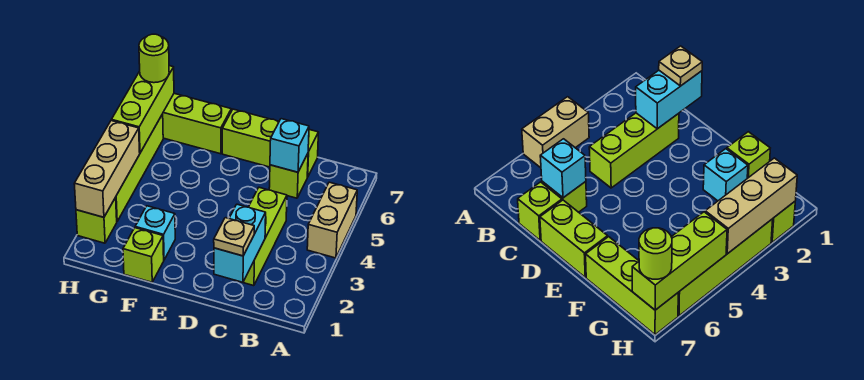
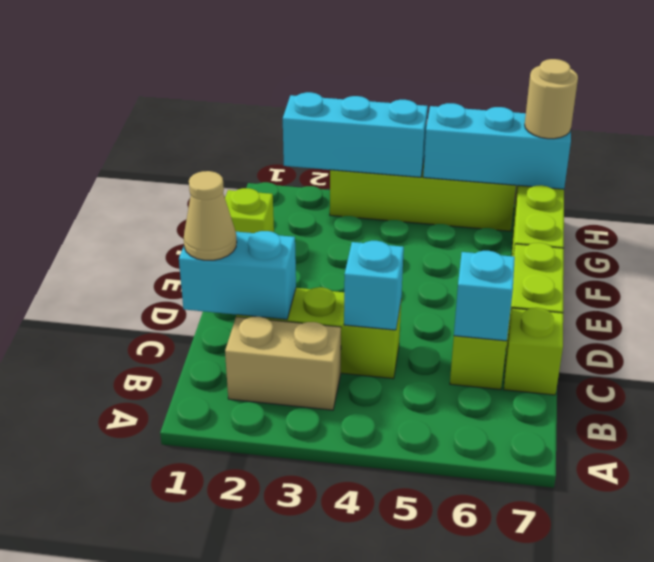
tan 1x2 brick [307,182,357,258] -> tan 1x2 brick moved to [225,317,341,410]
tan 1x1 plate [214,218,254,256] -> tan 1x1 cone [184,171,237,260]
cyan 1x1 brick [135,206,175,259] -> cyan 1x1 brick moved to [344,241,404,330]
lime 1x1 brick [76,198,117,243] -> none
tan 1x3 brick [74,120,140,217] -> cyan 1x3 brick [283,92,428,177]
lime 1x3 brick [112,66,174,153] -> cyan 1x3 brick [423,103,571,189]
lime 1x1 round brick [139,34,169,83] -> tan 1x1 round brick [525,59,578,139]

